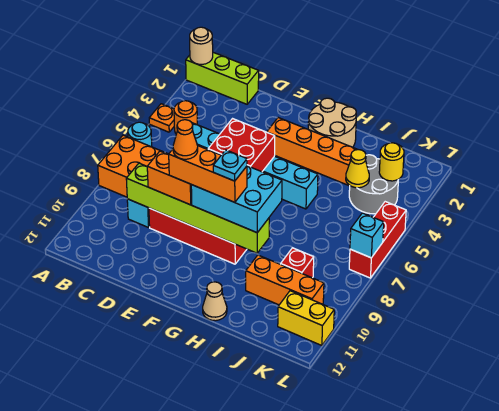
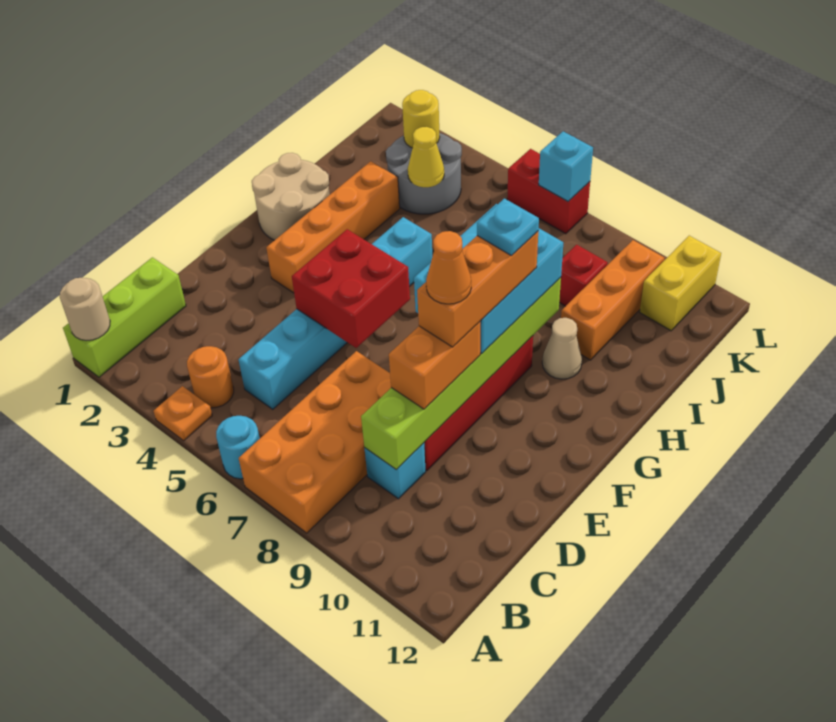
tan 1x1 cone [203,282,227,321] -> tan 1x1 cone moved to [542,318,582,379]
red 1x3 brick [349,202,406,278] -> red 1x2 brick [507,149,590,234]

